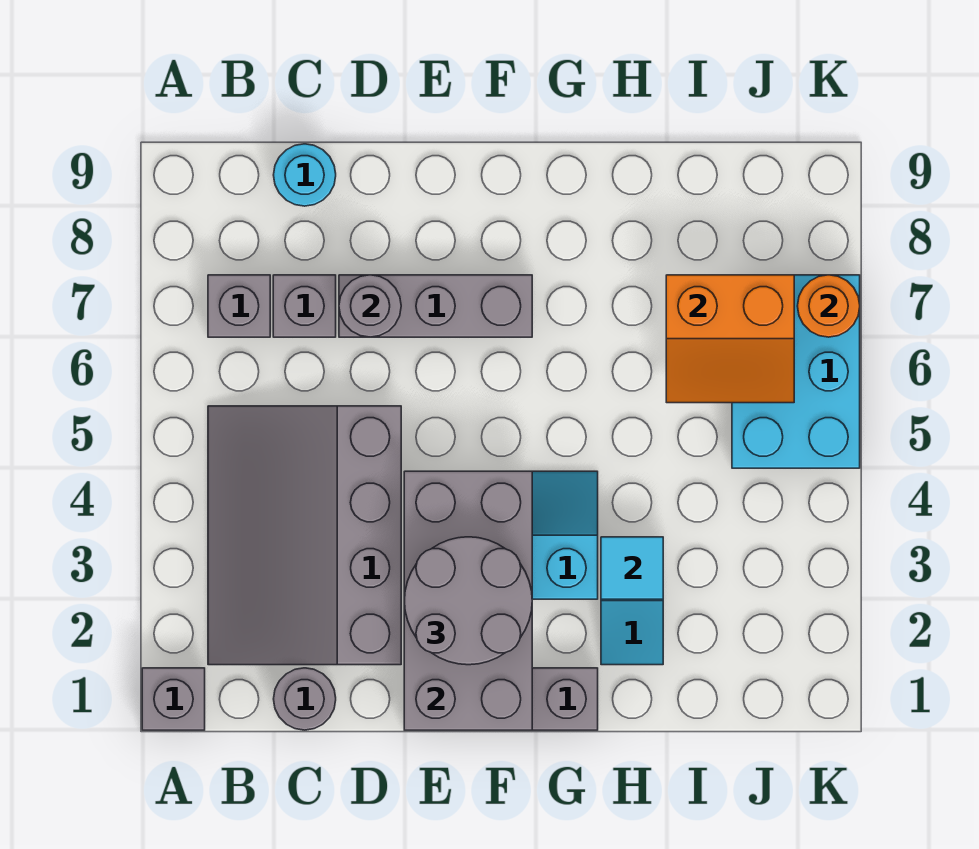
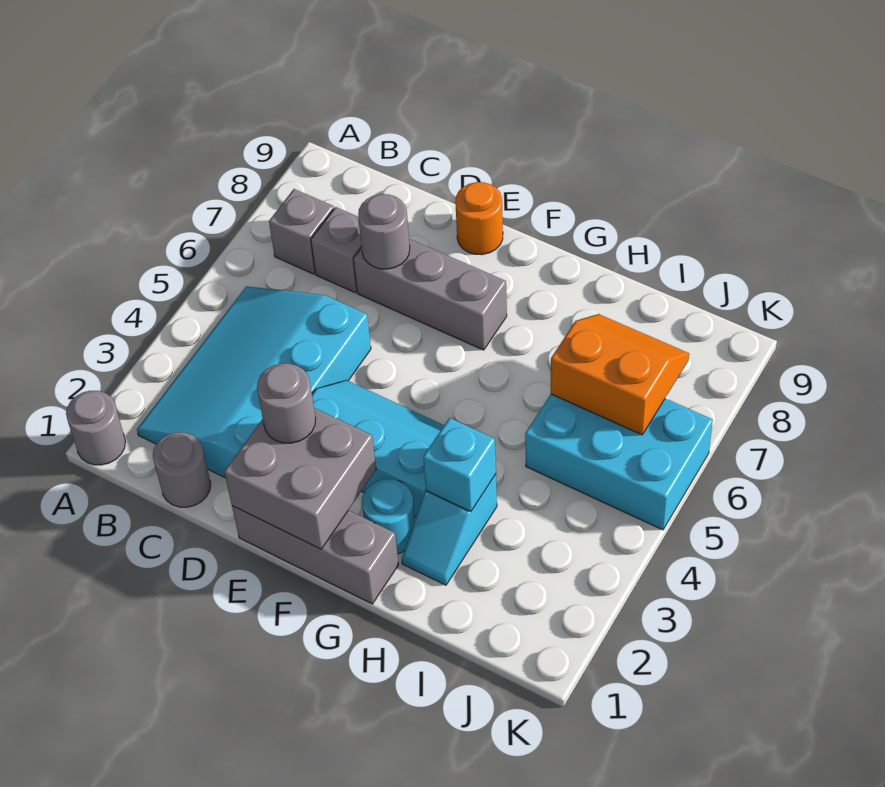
grey 1x1 brick [142,668,205,730] -> grey 1x1 round brick [66,391,125,465]
grey 3x4 slope [208,406,401,665] -> cyan 3x4 slope [137,286,371,477]
cyan 1x1 round brick [274,144,336,206] -> cyan 1x1 round brick moved to [362,479,415,554]
grey 2x4 brick [404,471,532,730] -> grey 2x2 brick [224,408,376,549]
grey 2x2 round brick [404,537,532,665] -> grey 1x1 round brick [257,363,316,443]
cyan 1x1 tile [601,537,663,599] -> cyan 1x1 brick [423,418,496,512]
orange 2x2 slope [666,275,794,403] -> orange 2x2 slope turned to [551,314,689,435]
cyan 2x3 brick [732,275,860,468] -> cyan 2x3 brick turned to [525,394,713,530]
orange 1x1 round brick [798,275,860,337] -> orange 1x1 round brick moved to [455,182,503,255]

